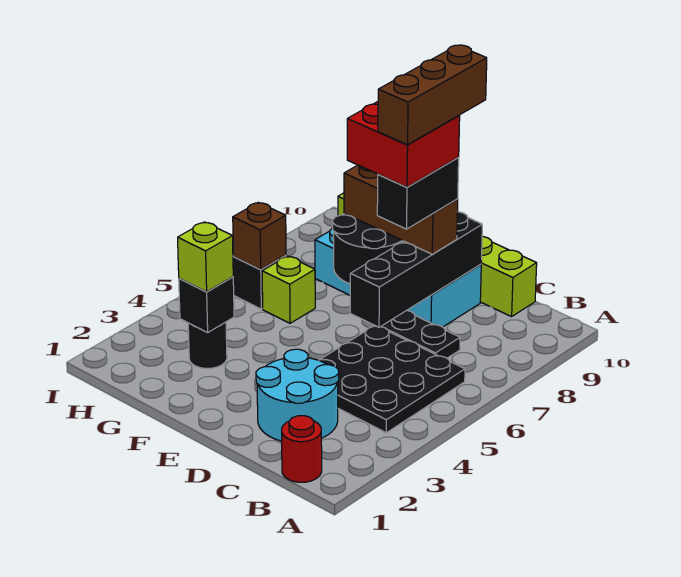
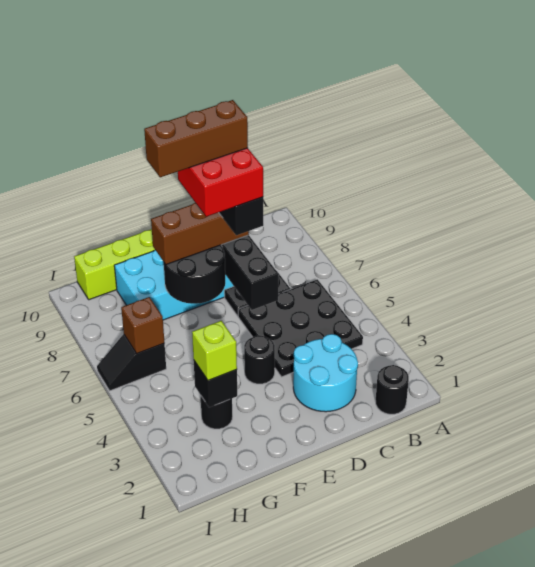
red 1x1 round brick [282,416,322,482] -> black 1x1 round brick [376,365,409,414]
brown 1x3 brick [378,45,487,145] -> brown 1x3 brick turned to [144,100,248,177]
none -> black 1x1 round brick [244,335,275,384]
lime 1x1 brick [262,256,315,323] -> none

